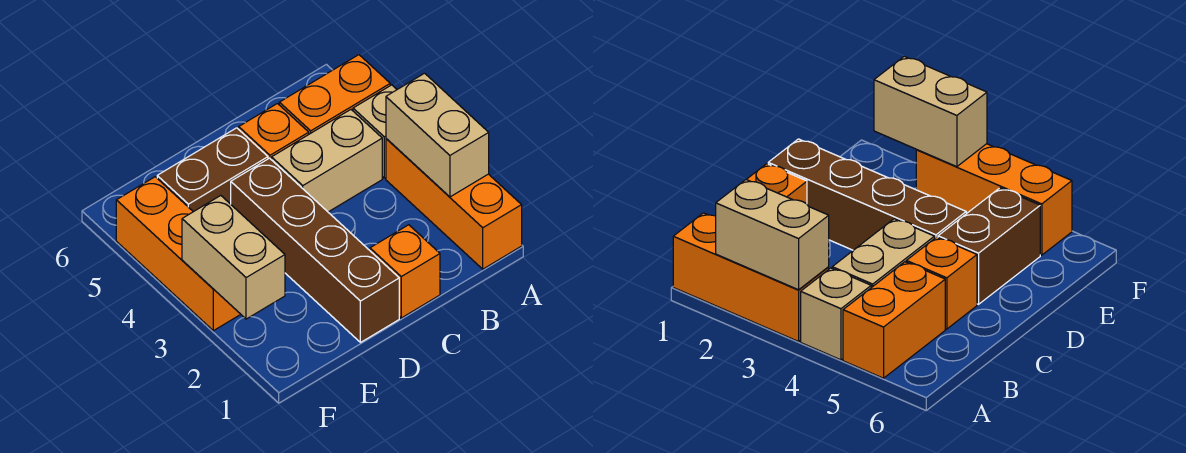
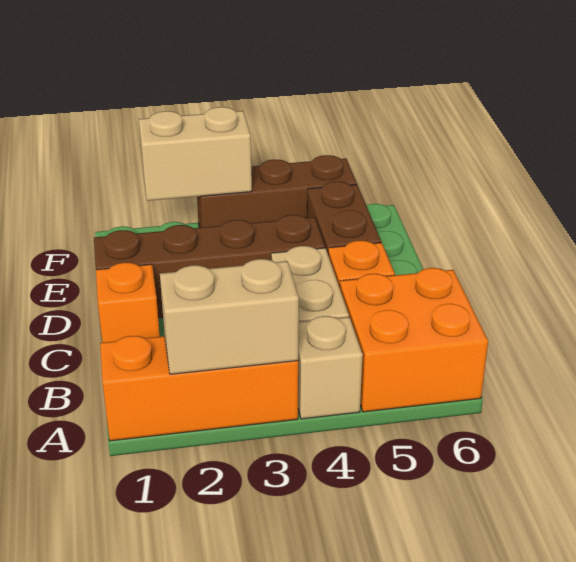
orange 1x2 brick [279,55,390,134] -> orange 2x2 brick [340,268,488,412]
orange 1x3 brick [116,177,241,331] -> brown 1x3 brick [197,155,357,228]

